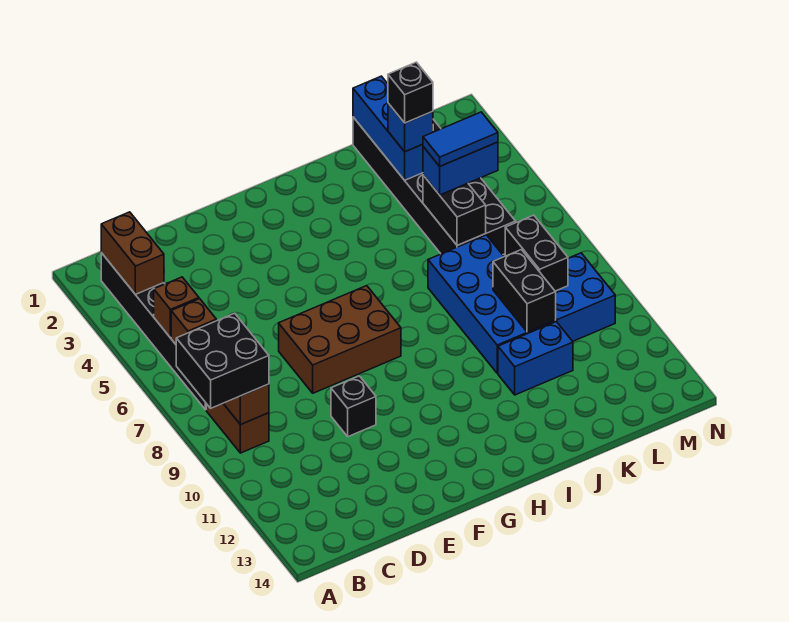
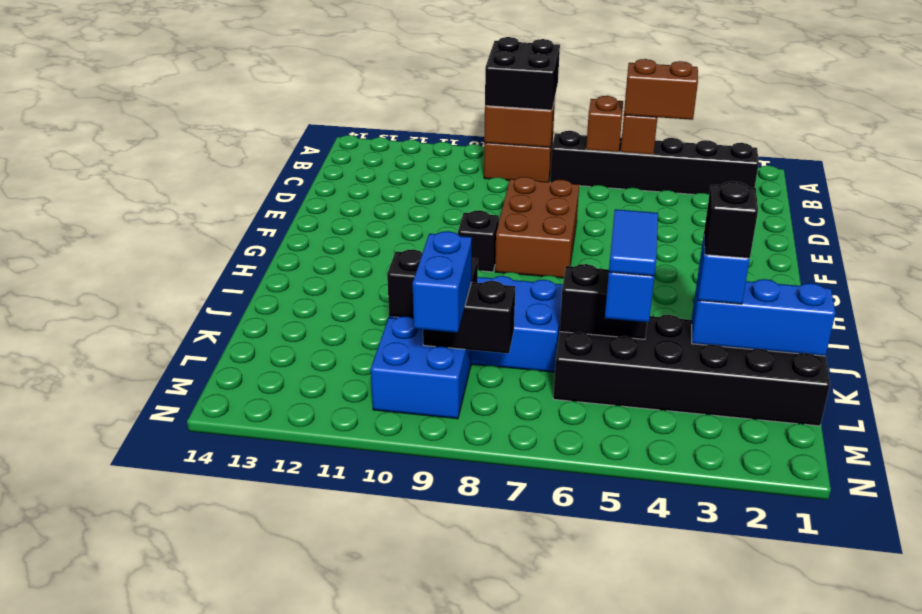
brown 1x2 brick [101,212,164,295] -> brown 1x2 brick moved to [624,59,698,120]
black 1x1 brick [331,376,376,437] -> black 1x1 brick moved to [458,210,499,272]
blue 1x2 brick [498,322,573,395] -> blue 1x2 brick moved to [413,231,472,333]

